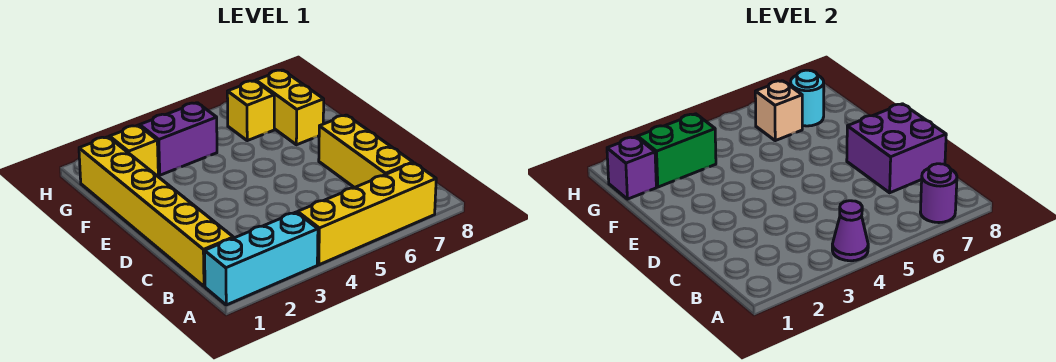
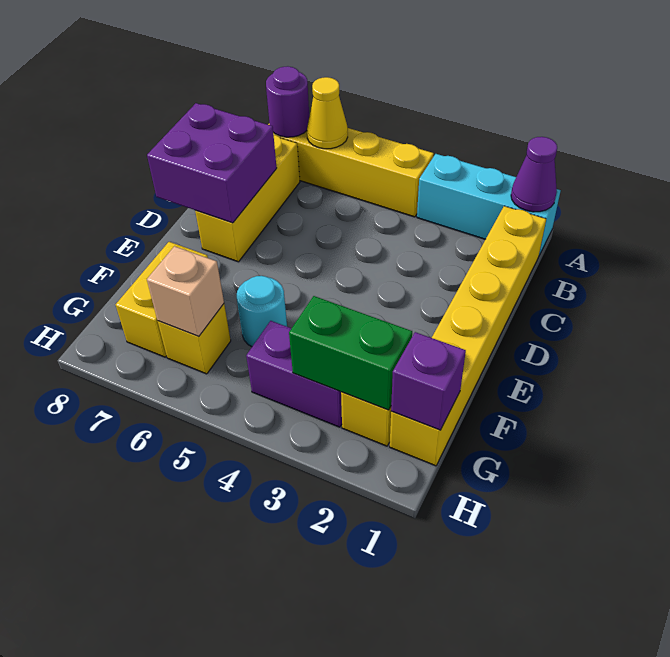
purple 1x1 cone [832,201,868,261] -> purple 1x1 cone moved to [511,137,557,212]
none -> yellow 1x1 cone [307,77,348,149]
cyan 1x1 round brick [791,70,824,126] -> cyan 1x1 round brick moved to [237,276,287,347]

